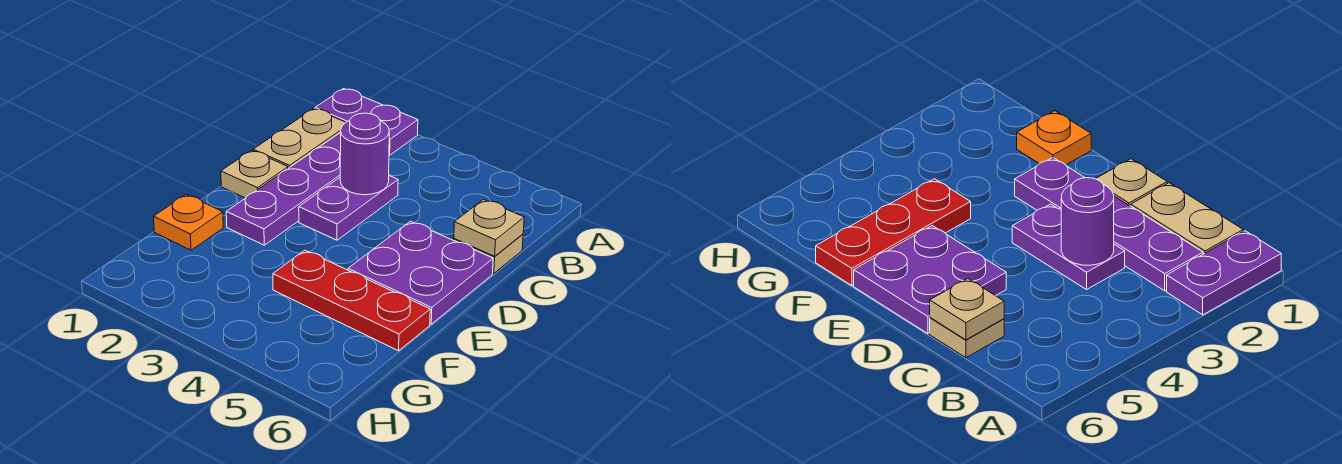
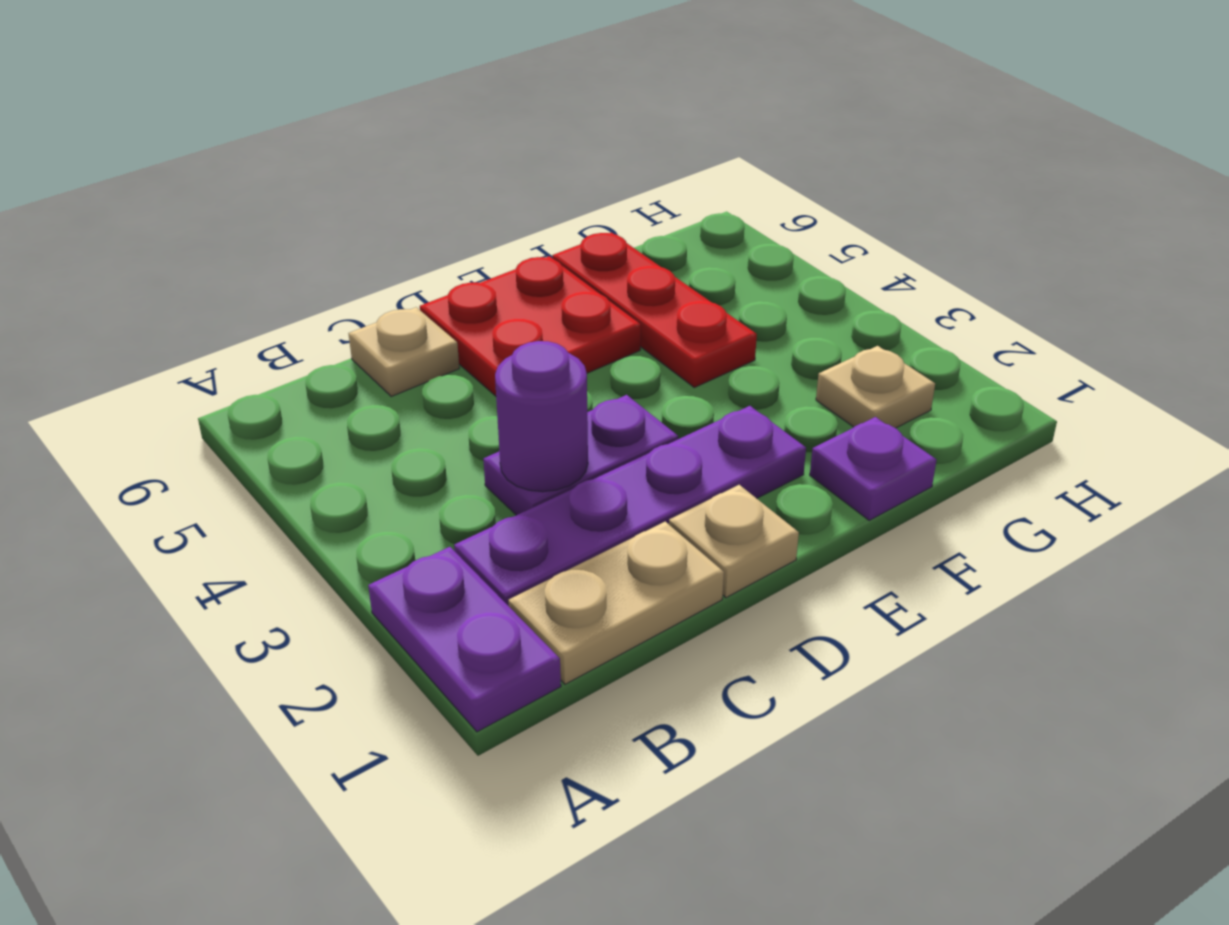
tan 1x1 plate [454,199,524,256] -> tan 1x1 plate moved to [816,346,935,428]
purple 2x2 plate [348,221,493,324] -> red 2x2 plate [420,256,641,396]
orange 1x1 plate [153,195,223,250] -> purple 1x1 plate [810,417,936,520]

